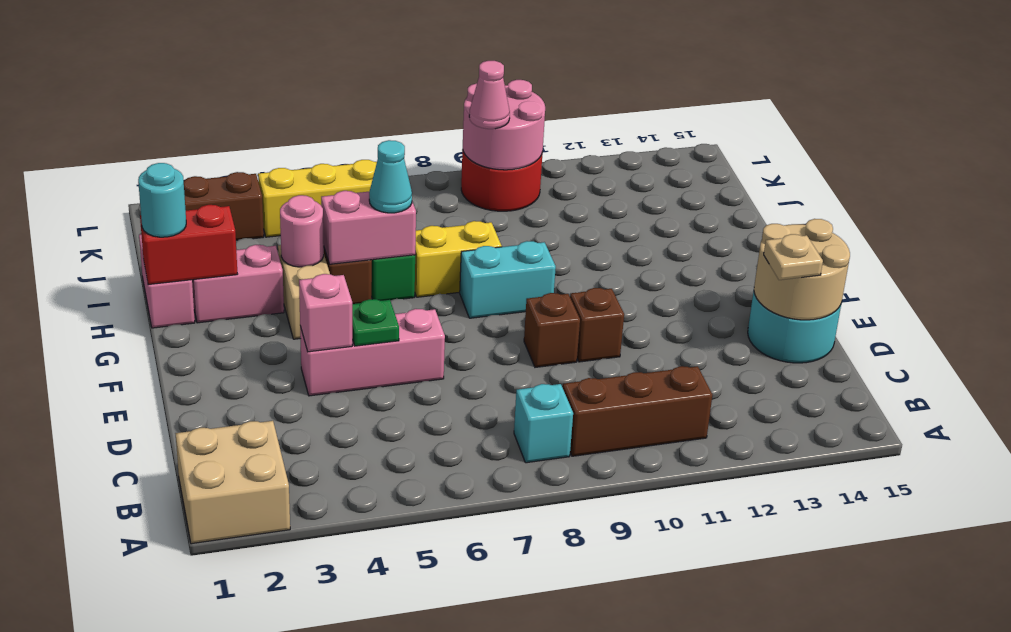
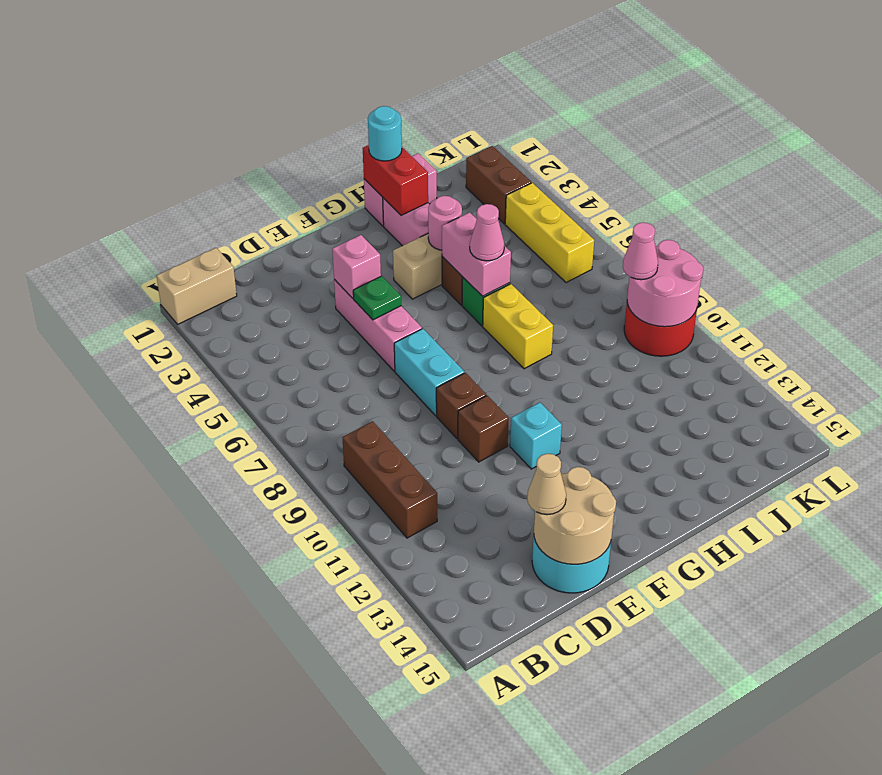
tan 2x2 brick [175,421,290,544] -> tan 1x2 brick [157,248,237,324]
cyan 1x1 brick [514,384,573,463] -> cyan 1x1 brick moved to [510,402,562,469]
tan 1x1 plate [764,234,823,280] -> tan 1x1 cone [527,454,566,515]
cyan 1x2 brick [460,241,556,318] -> cyan 1x2 brick moved to [394,329,464,416]
cyan 1x1 cone [369,140,412,213] -> pink 1x1 cone [470,204,504,261]

